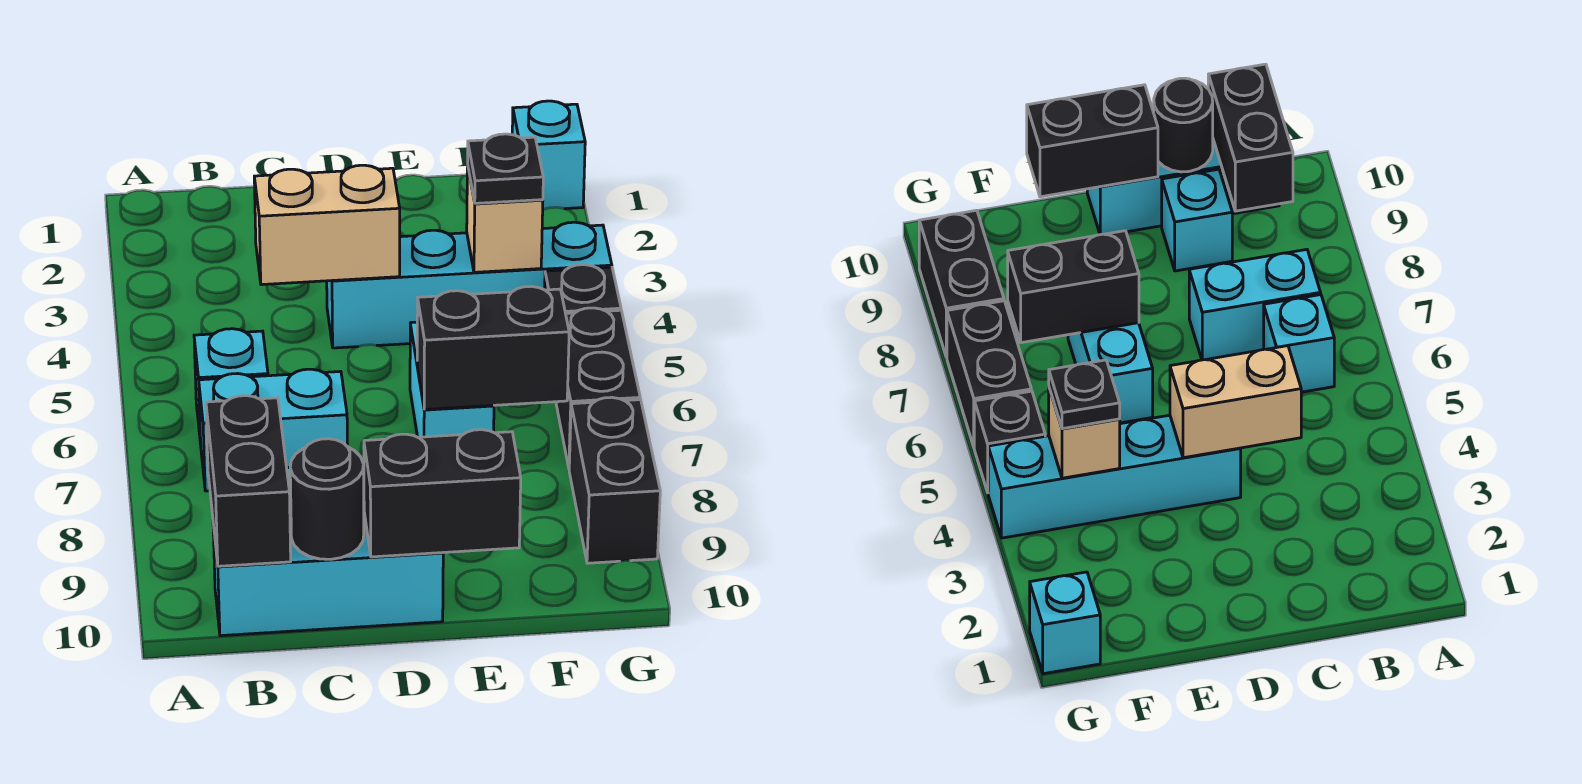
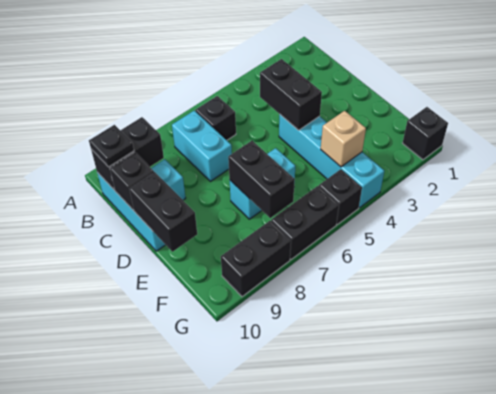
cyan 1x1 brick [194,329,268,444] -> black 1x1 brick [195,96,236,140]
tan 1x2 brick [254,165,400,285] -> black 1x2 brick [260,59,322,130]
black 1x1 round brick [290,439,364,559] -> black 1x1 brick [110,152,154,210]
black 1x1 plate [468,134,543,203] -> black 1x1 plate moved to [89,125,134,167]
cyan 1x1 brick [512,101,585,210] -> black 1x1 brick [403,107,448,160]

